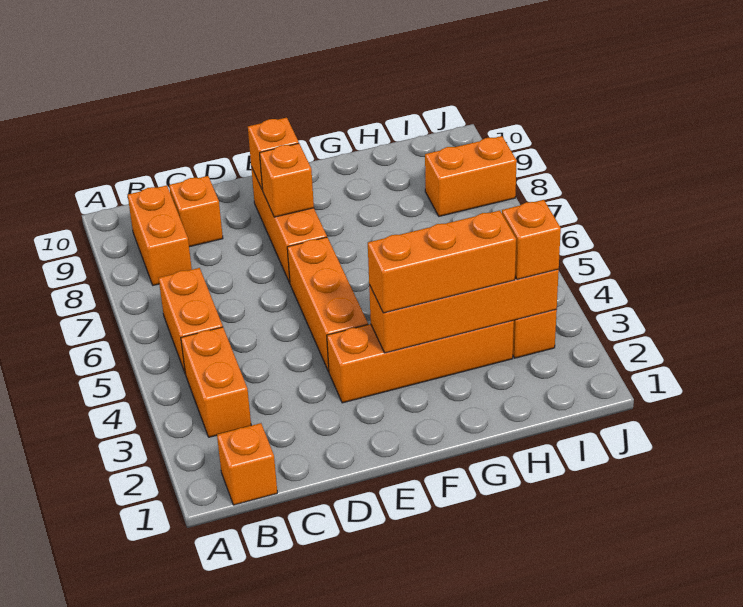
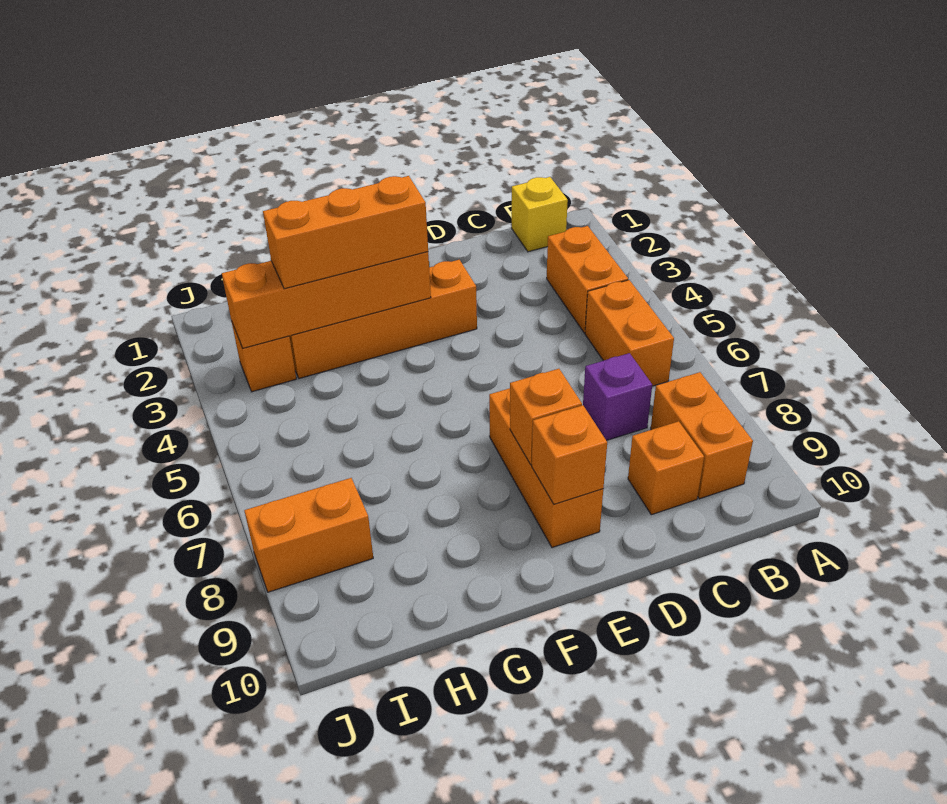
orange 1x1 brick [217,423,277,505] -> yellow 1x1 brick [512,177,568,252]
none -> purple 1x1 brick [583,353,652,441]
orange 1x3 brick [287,237,368,372] -> none
orange 1x1 brick [502,200,561,279] -> none

